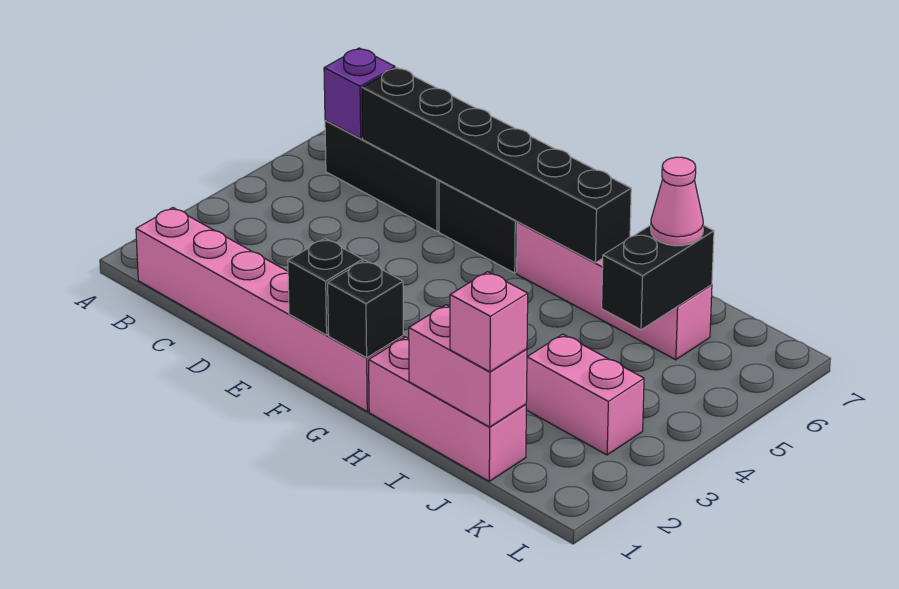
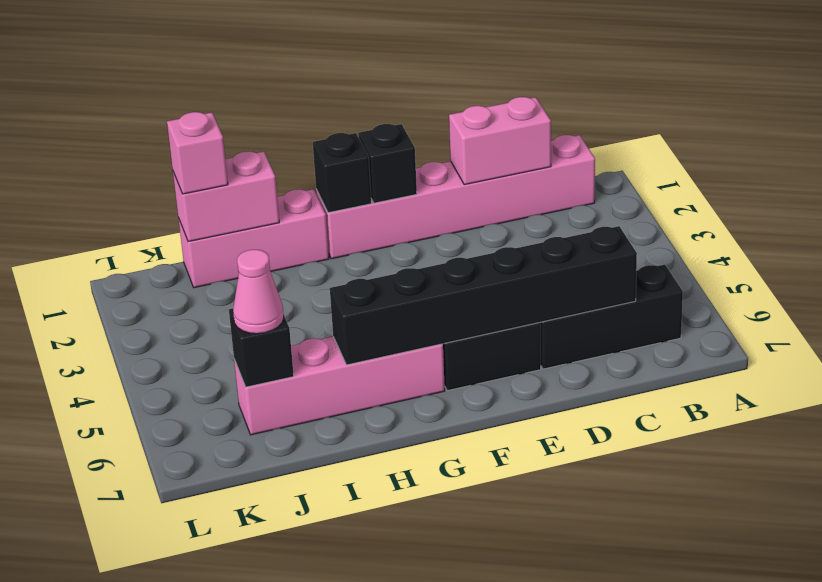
purple 1x1 brick [324,48,395,138] -> none
pink 1x2 brick [526,334,644,455] -> pink 1x2 brick moved to [449,97,551,185]
black 1x2 brick [602,225,714,330] -> black 1x1 brick [229,309,294,387]

